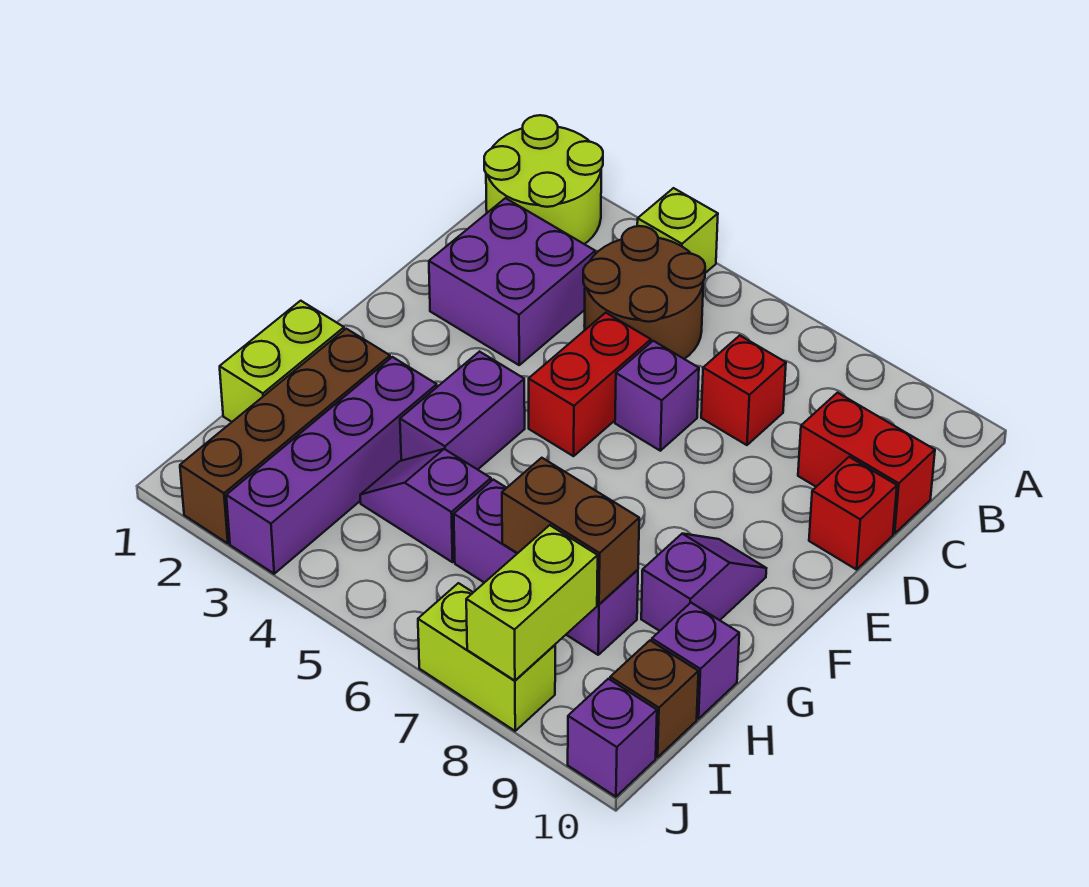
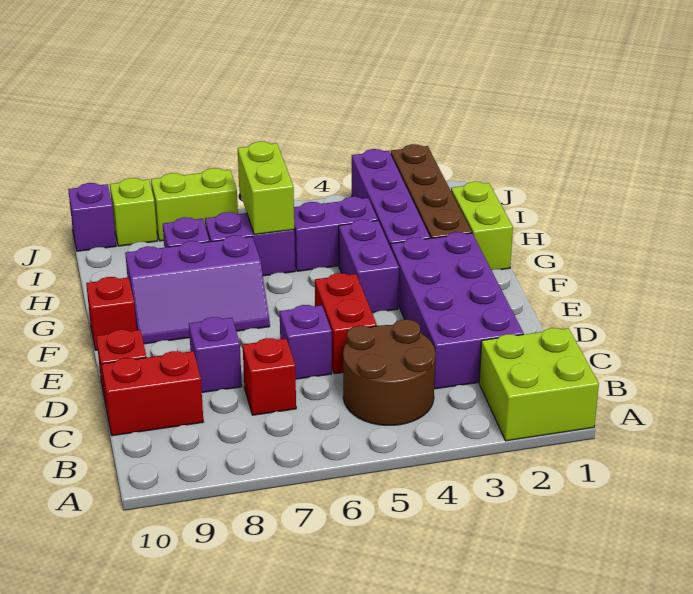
lime 2x2 round brick [484,115,603,244] -> lime 2x2 brick [479,328,599,441]
lime 1x1 brick [637,188,718,273] -> lime 1x1 brick moved to [110,178,157,246]
purple 2x2 brick [429,198,595,365] -> purple 2x4 brick [391,232,524,389]
purple 1x2 slope [641,534,766,631] -> purple 2x3 slope [125,235,270,344]
none -> red 1x1 brick [86,277,137,350]
purple 1x2 slope [360,449,491,562] -> purple 1x2 brick [294,197,378,271]
brown 1x2 brick [502,458,639,604] -> none
purple 1x1 brick [652,603,739,719] -> purple 1x1 brick moved to [189,317,242,392]
lime 1x2 brick [466,525,598,681] -> lime 1x2 brick moved to [238,142,294,235]
brown 1x1 brick [610,641,699,757] -> none

